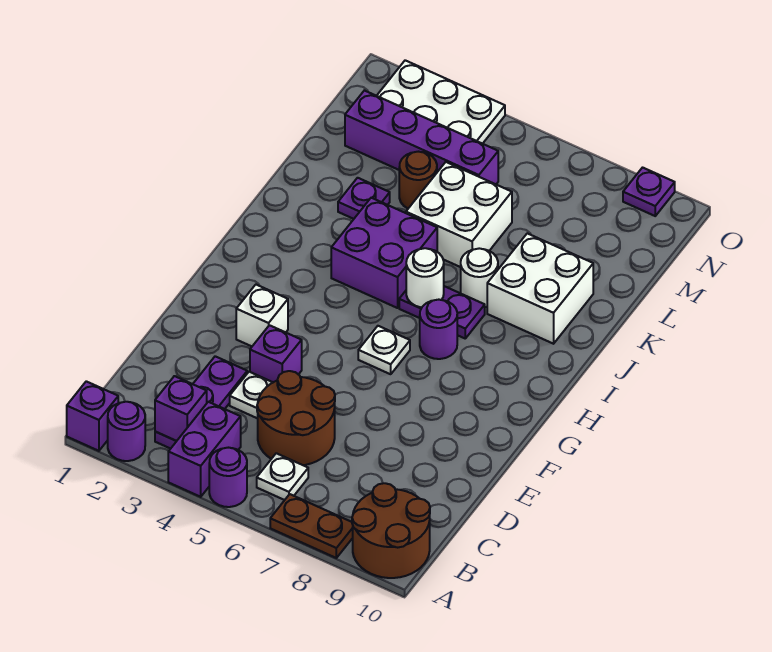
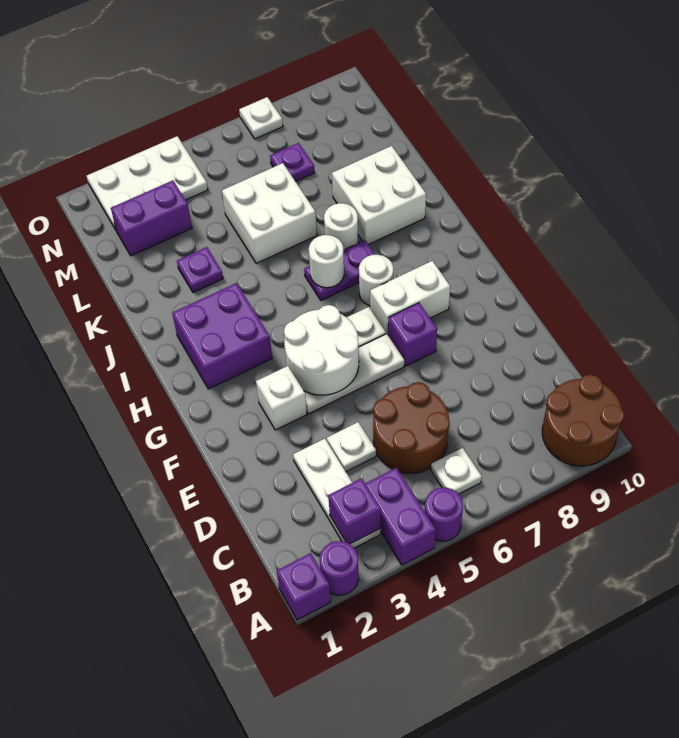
brown 1x2 plate [270,494,353,558] -> none
purple 1x3 plate [155,356,247,449] -> white 1x3 plate [293,439,381,548]
purple 1x1 brick [250,325,302,382] -> purple 1x1 brick moved to [388,303,437,366]
none -> white 1x3 plate [304,334,404,414]
none -> white 2x2 round brick [284,305,359,395]
none -> white 1x2 brick [370,261,450,335]
purple 1x1 round brick [420,300,457,359] -> white 1x1 round brick [359,255,393,306]
purple 2x2 brick [331,198,437,308] -> purple 2x2 brick moved to [172,283,272,389]
brown 1x1 round brick [399,152,437,208] -> none
purple 1x4 brick [345,90,498,184] -> purple 1x2 brick [111,181,192,256]
none -> white 1x1 plate [239,97,283,139]
purple 1x1 plate [623,168,675,216] -> purple 1x1 plate moved to [270,143,314,182]

